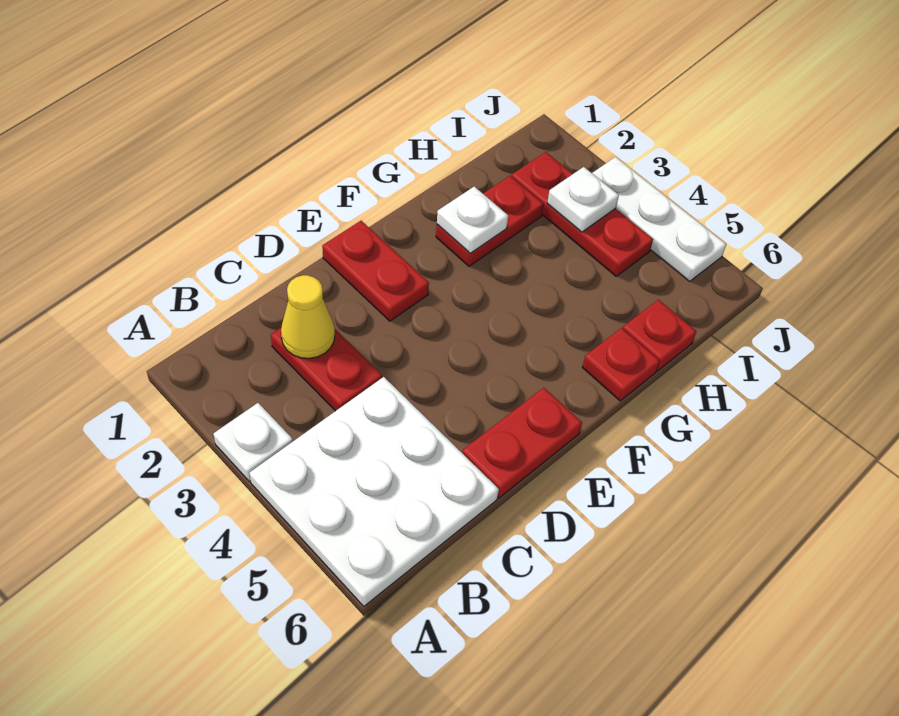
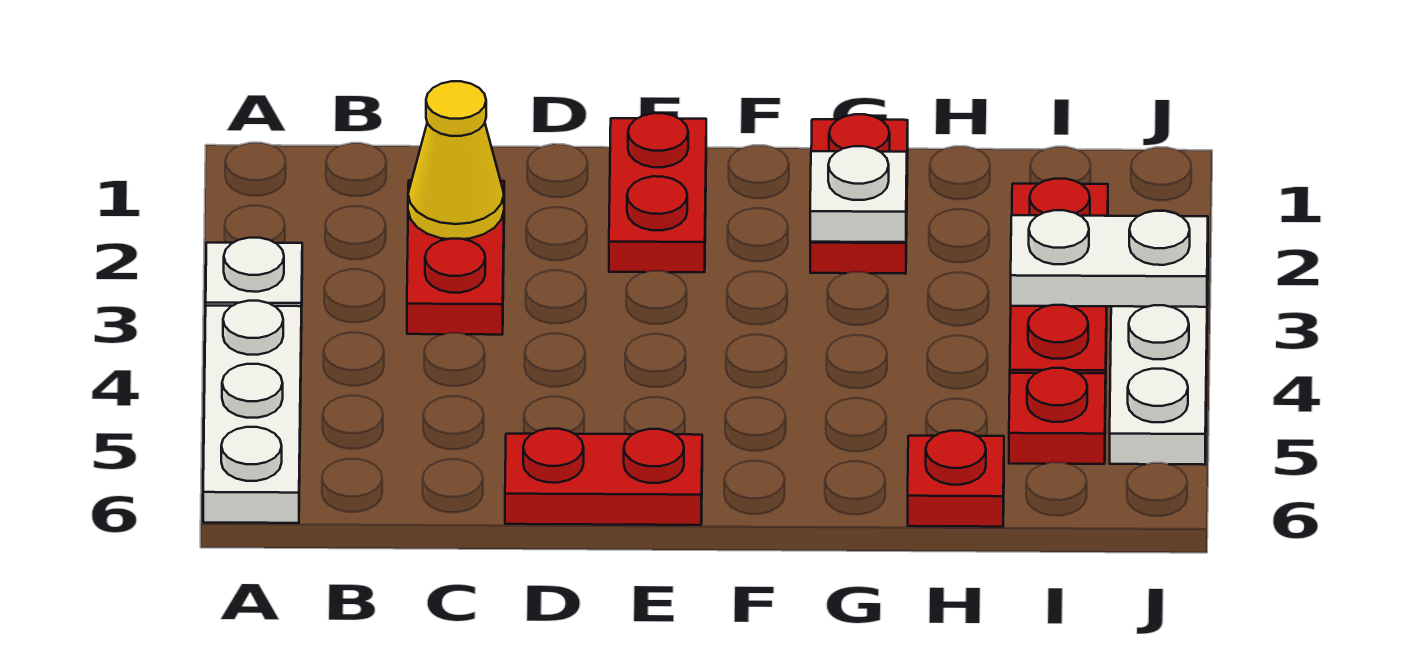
white 3x3 plate [249,377,499,606] -> white 1x3 plate [203,301,301,523]
red 1x2 plate [436,176,543,266] -> red 1x2 plate turned to [810,114,908,274]
red 1x1 plate [582,328,660,401] -> red 1x1 plate moved to [1009,368,1106,464]
white 1x1 plate [547,167,619,232] -> white 1x2 plate [1011,210,1208,307]

